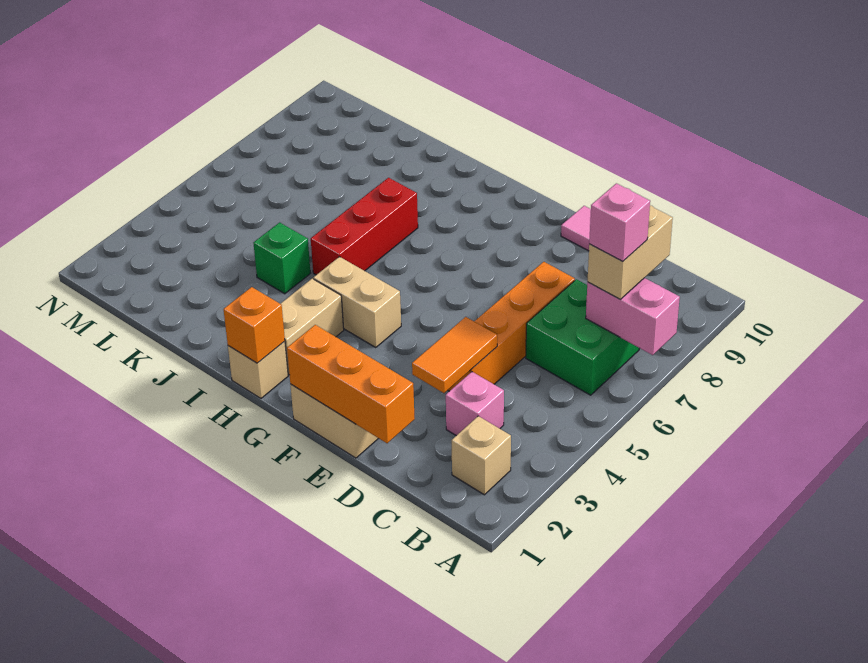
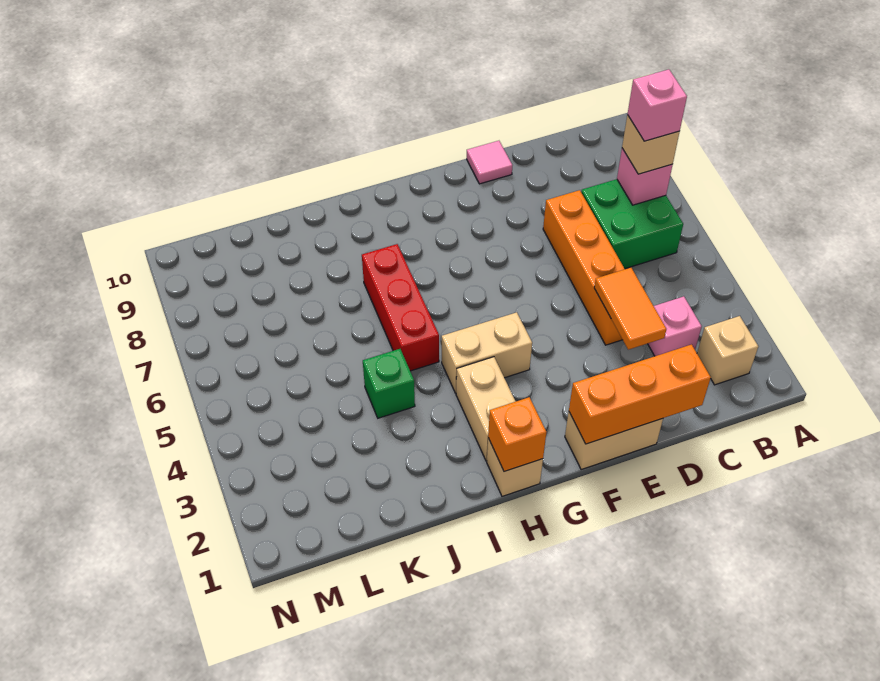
pink 1x2 brick [586,278,680,355] -> pink 1x1 brick [617,148,673,205]
tan 1x2 brick [588,205,673,299] -> tan 1x1 brick [622,115,680,174]

